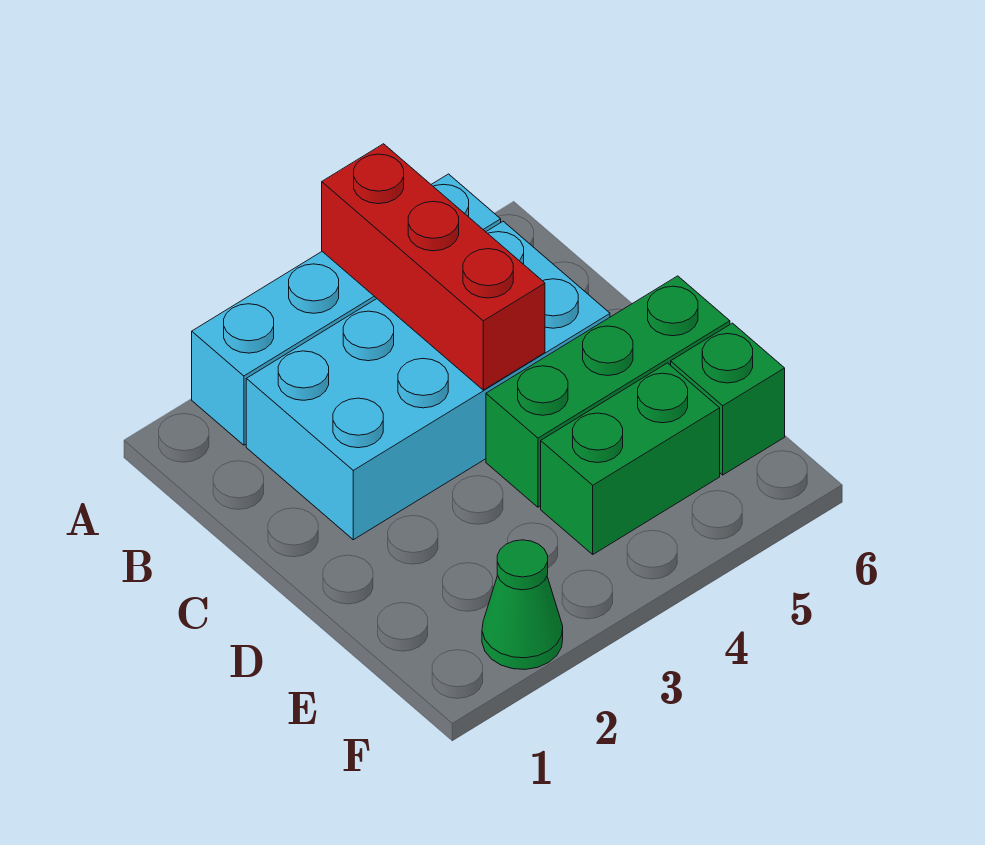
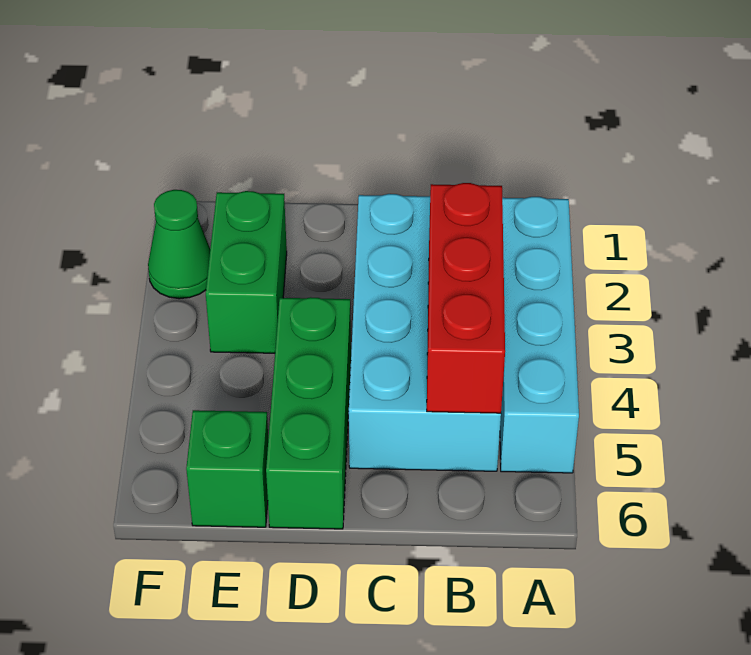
red 1x3 brick [322,144,545,390] -> red 1x3 brick turned to [427,183,505,413]
green 1x2 brick [541,363,720,554] -> green 1x2 brick moved to [206,191,287,353]

